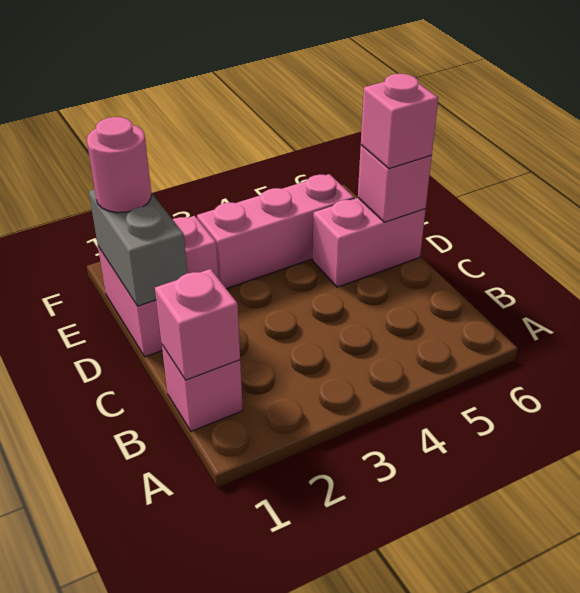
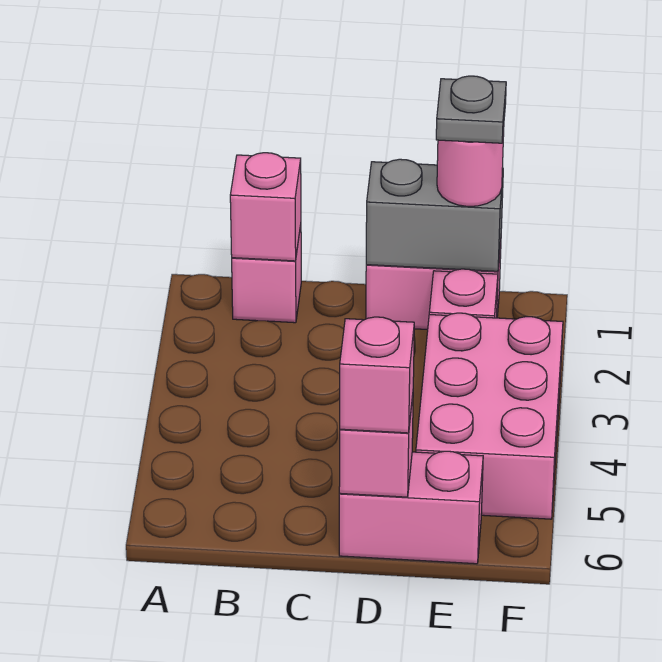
pink 1x2 brick [313,198,426,287] -> pink 1x2 brick turned to [339,451,483,564]
none -> grey 1x1 plate [436,76,506,143]
pink 1x3 brick [197,174,354,289] -> pink 2x3 brick [416,313,563,519]

